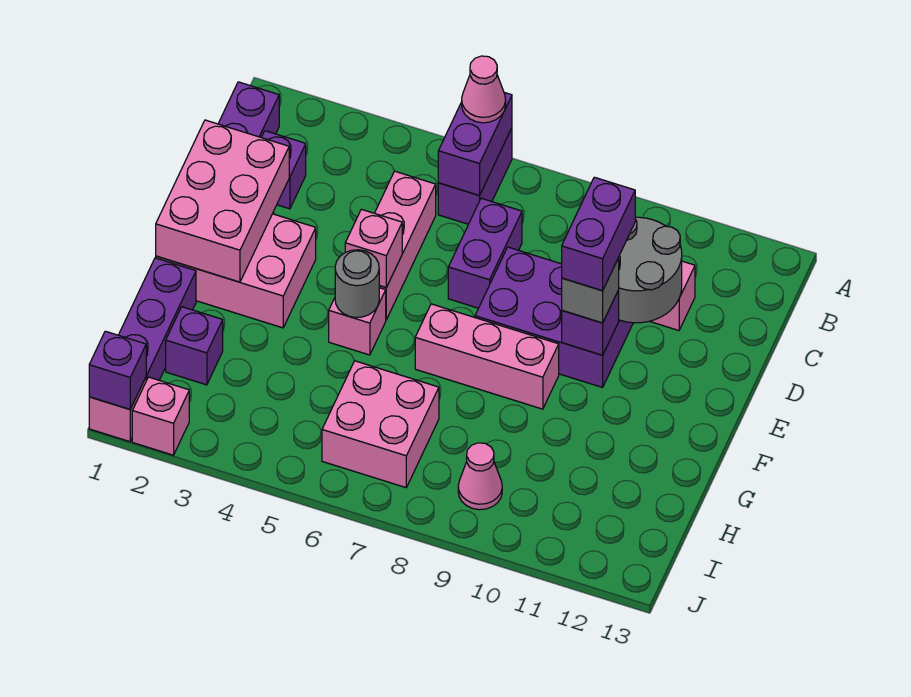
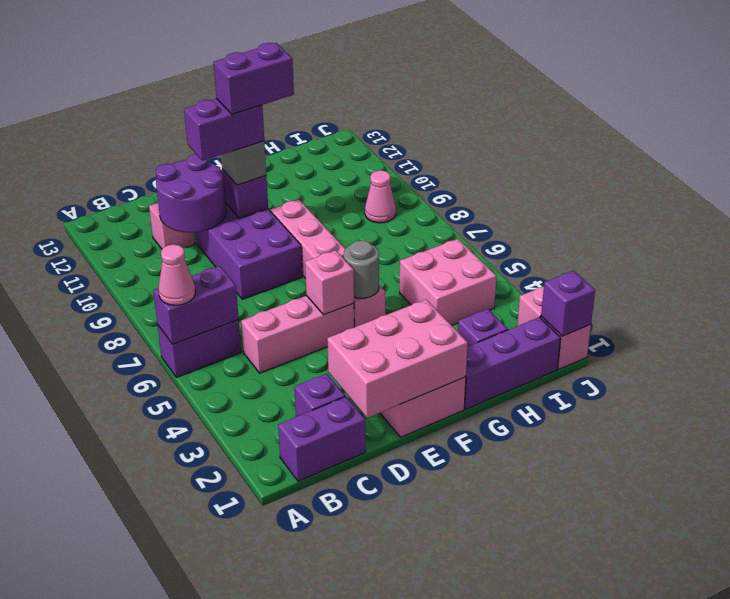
purple 1x2 brick [448,198,522,308] -> purple 1x2 brick moved to [214,43,294,114]
grey 2x2 round brick [618,217,682,323] -> purple 2x2 round brick [156,154,226,233]
pink 2x2 brick [322,361,439,488] -> pink 2x2 brick moved to [400,239,497,325]

